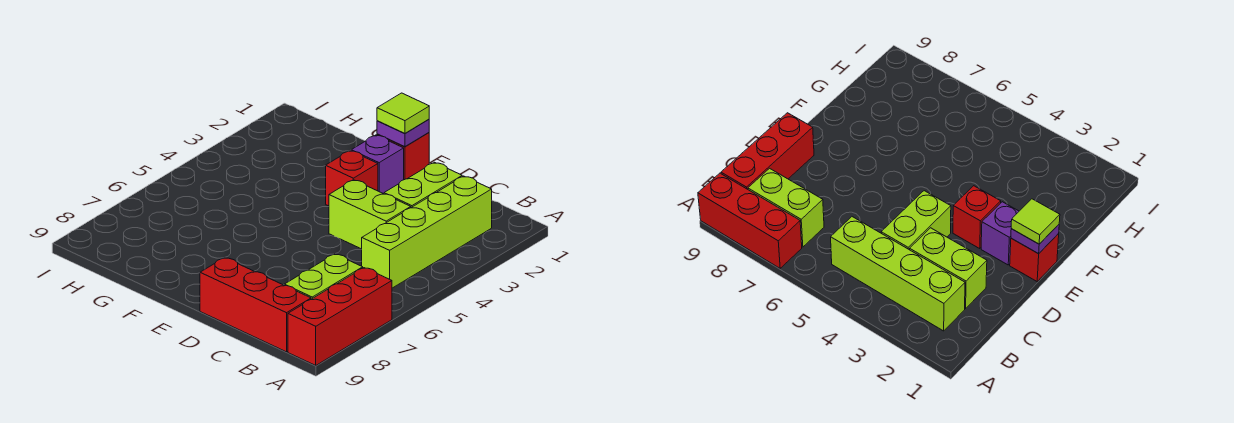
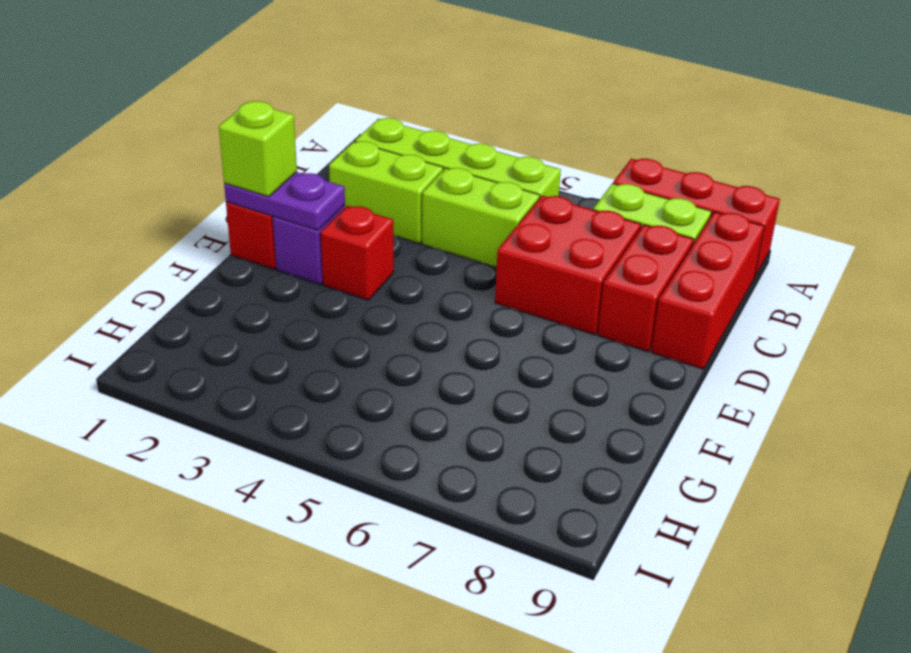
lime 1x2 brick [329,180,411,249] -> lime 1x2 brick turned to [422,168,540,267]
none -> red 2x2 brick [495,195,641,335]
none -> red 1x2 brick [598,225,694,352]
purple 1x1 plate [377,120,429,147] -> purple 1x2 plate [224,172,345,230]
lime 1x1 tile [377,93,429,134] -> lime 1x1 brick [219,101,297,197]

